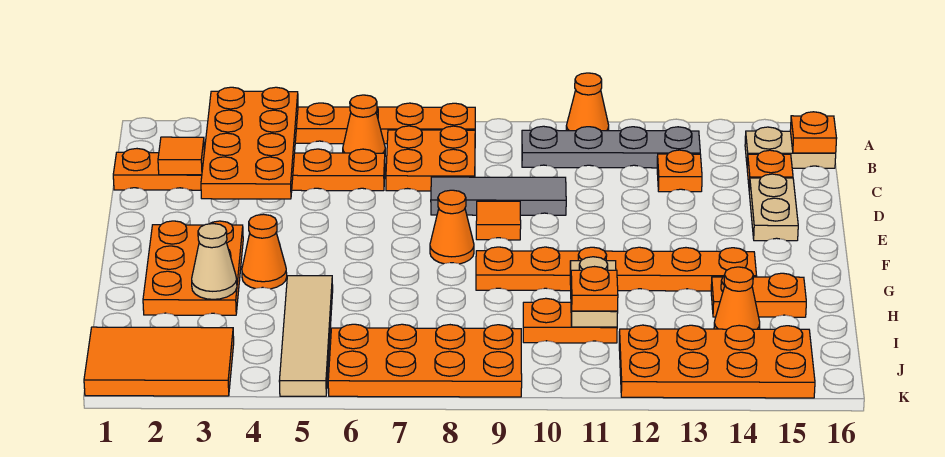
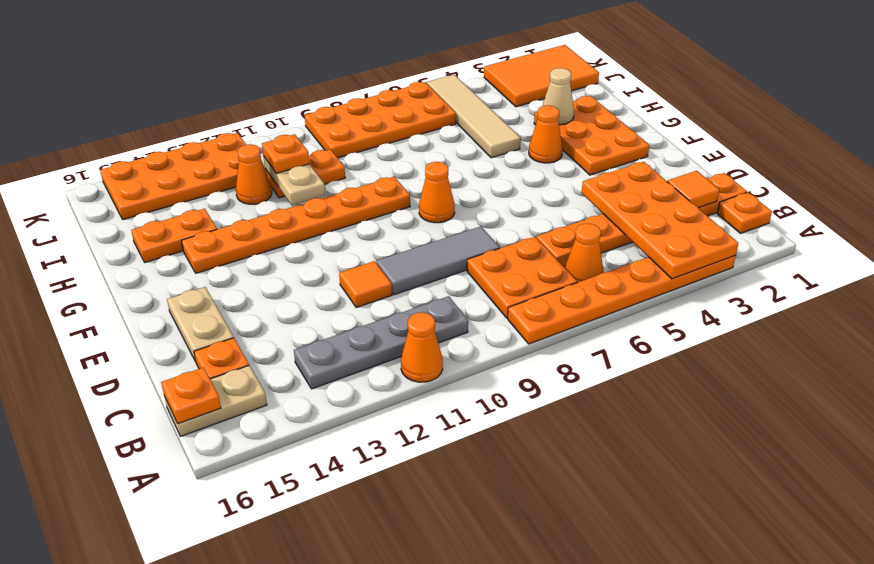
orange 1x1 plate [657,150,702,192] -> orange 1x1 plate moved to [717,192,772,233]
orange 1x1 tile [476,201,521,240] -> orange 1x1 tile moved to [339,261,392,307]
orange 1x1 cone [714,267,760,329] -> orange 1x1 cone moved to [236,144,272,204]

